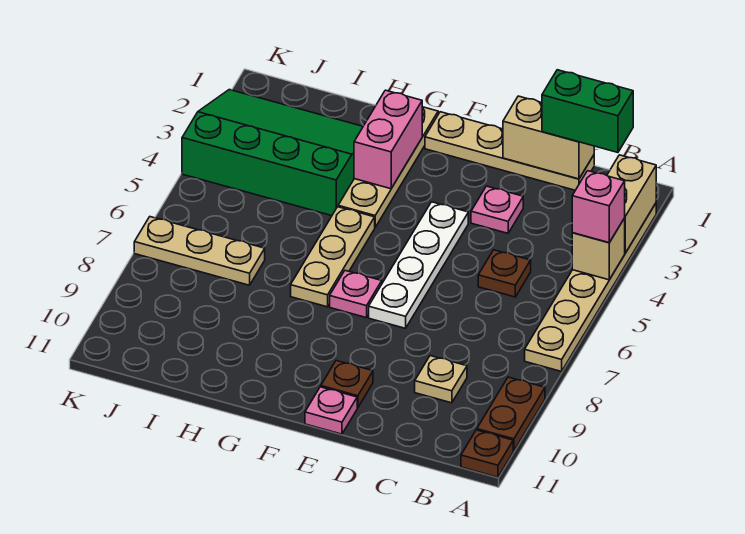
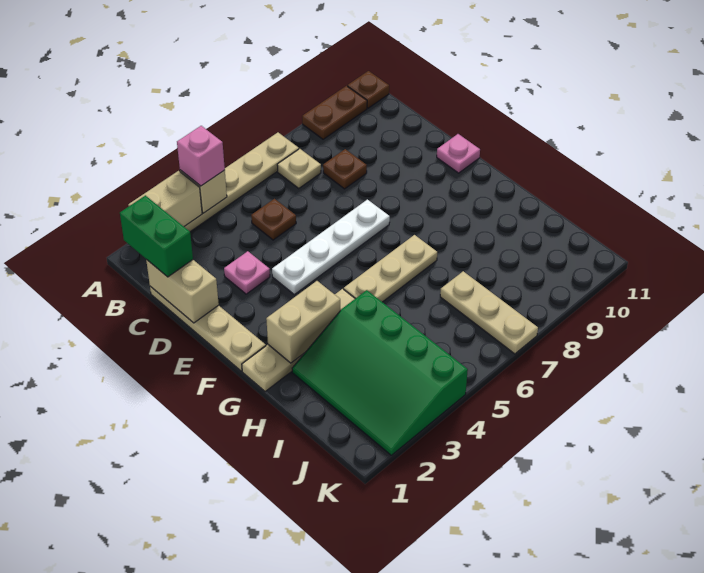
tan 1x1 plate [415,356,467,403] -> tan 1x1 plate moved to [277,149,321,188]
brown 1x1 plate [321,361,373,408] -> brown 1x1 plate moved to [323,149,367,189]
pink 1x1 plate [330,271,382,318] -> none
pink 1x2 brick [354,90,422,189] -> tan 1x2 brick [266,281,340,363]

